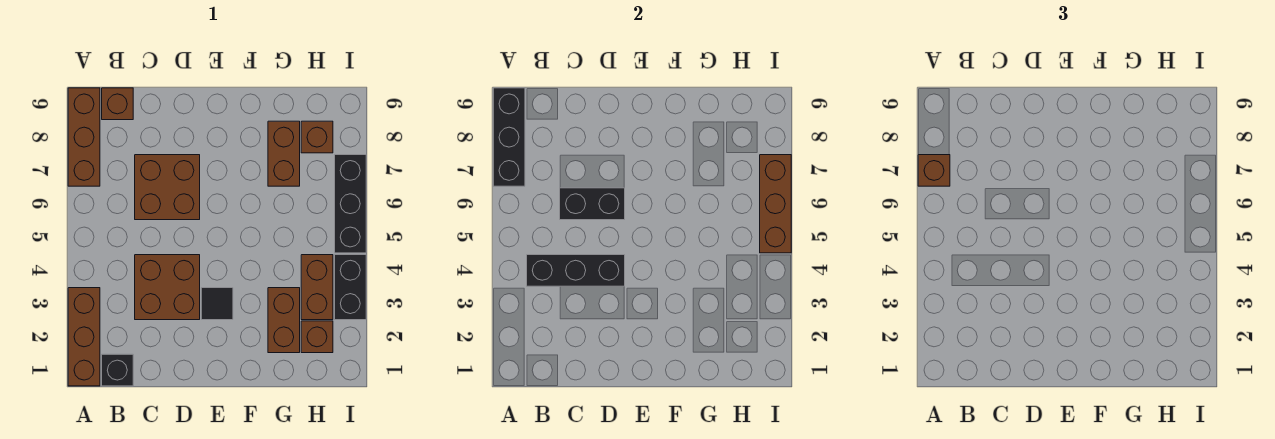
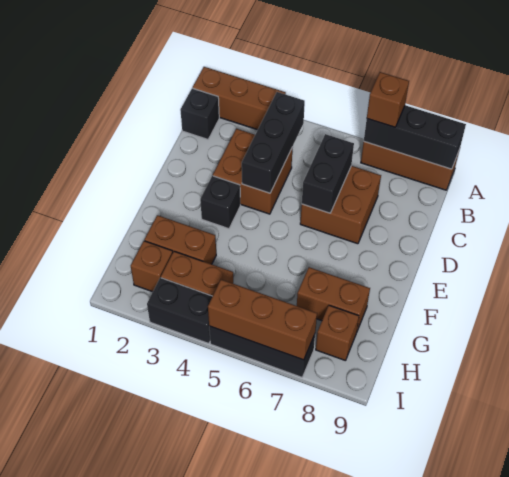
brown 1x1 brick [102,88,133,120] -> none
black 1x1 tile [201,288,233,320] -> black 1x1 brick [200,176,240,229]

